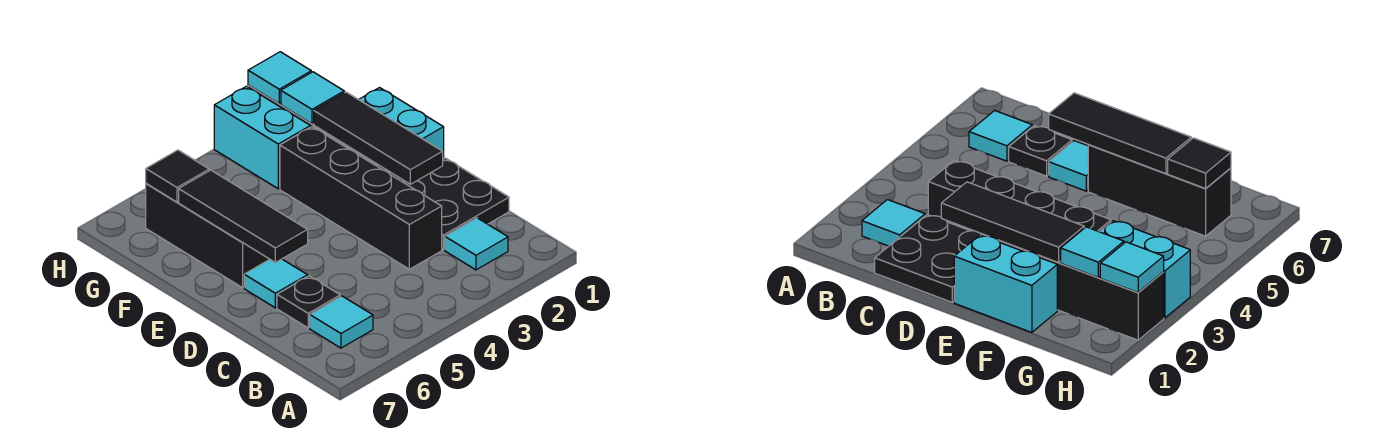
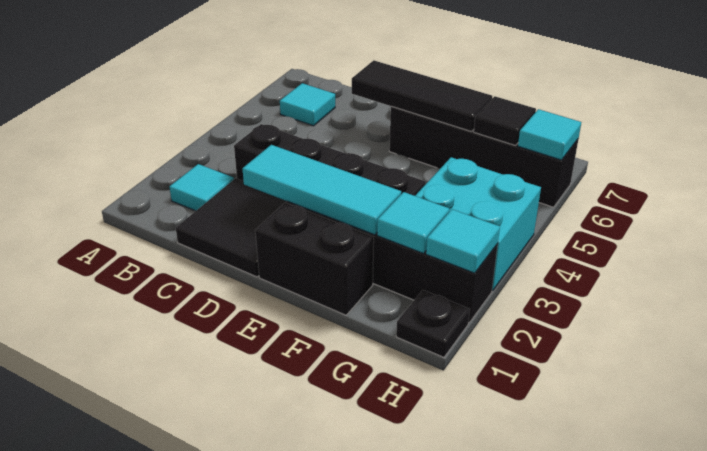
black 2x2 plate [403,158,509,250] -> black 2x2 tile [176,178,287,277]
black 1x1 plate [277,276,340,328] -> black 1x1 plate moved to [396,290,470,357]
black 1x3 tile [314,92,443,184] -> cyan 1x3 tile [242,145,401,235]
cyan 1x1 tile [244,259,308,308] -> cyan 1x1 tile moved to [518,109,581,160]
cyan 1x2 brick [359,88,444,159] -> black 1x2 brick [255,203,374,315]
black 1x3 brick [146,184,270,288] -> black 1x4 brick [389,106,578,207]
cyan 1x2 brick [214,86,310,189] -> cyan 2x2 brick [415,157,541,291]

